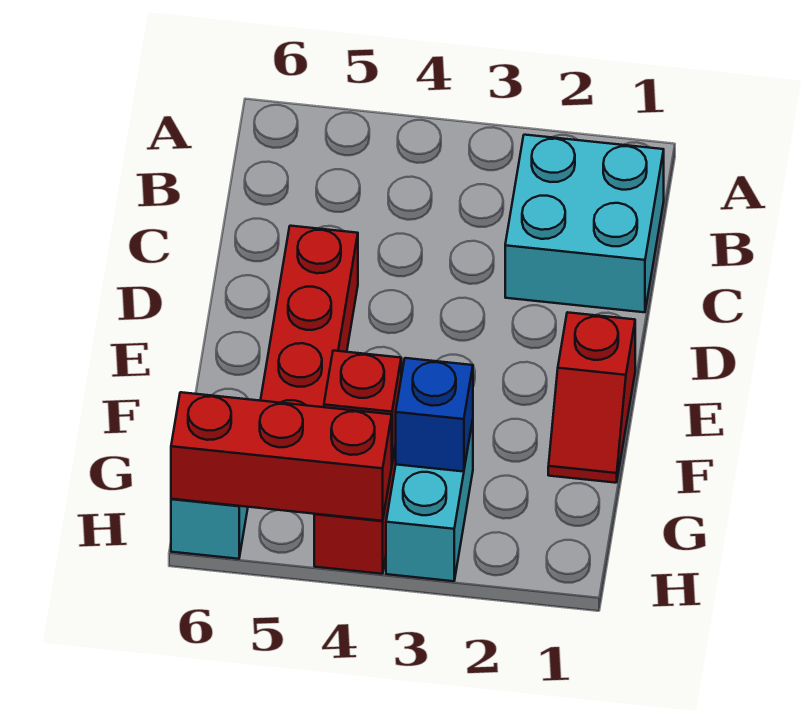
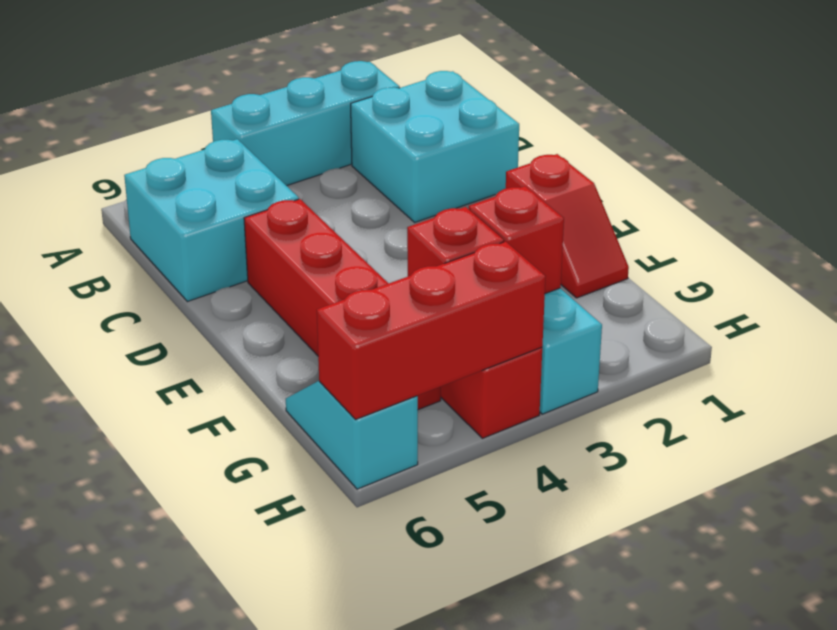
none -> cyan 1x3 brick [211,61,400,186]
none -> cyan 2x2 brick [124,139,299,302]
blue 1x1 brick [396,358,473,472] -> red 1x1 brick [469,186,564,294]

